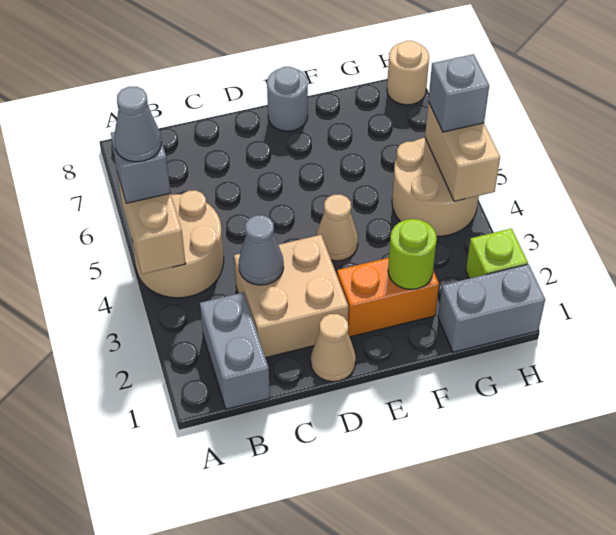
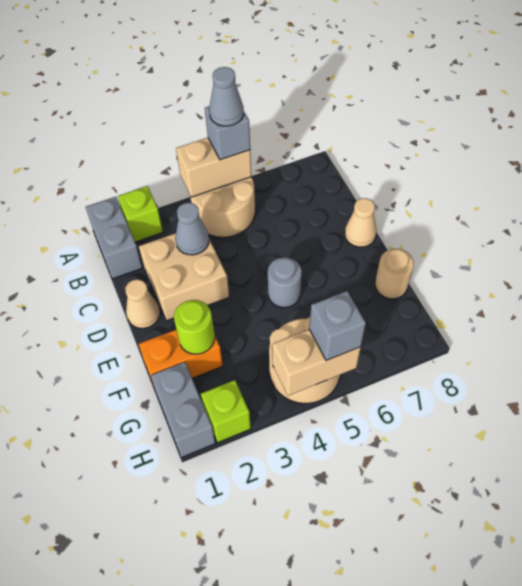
none -> lime 1x1 brick [118,186,163,242]
grey 1x2 brick [200,292,270,409] -> grey 1x2 brick turned to [86,197,142,279]
orange 1x2 brick [337,258,439,337] -> orange 1x2 brick turned to [139,330,223,386]
tan 1x1 cone [316,194,358,261] -> tan 1x1 cone moved to [345,198,376,247]
grey 1x1 round brick [267,67,308,131] -> grey 1x1 round brick moved to [268,257,302,307]
tan 1x1 round brick [387,41,429,105] -> tan 1x1 round brick moved to [375,249,414,299]

